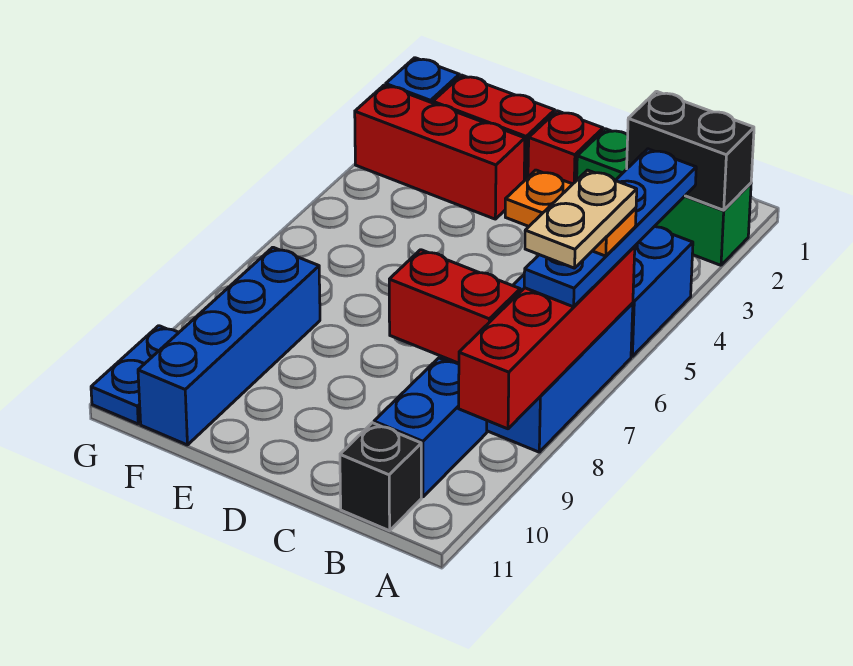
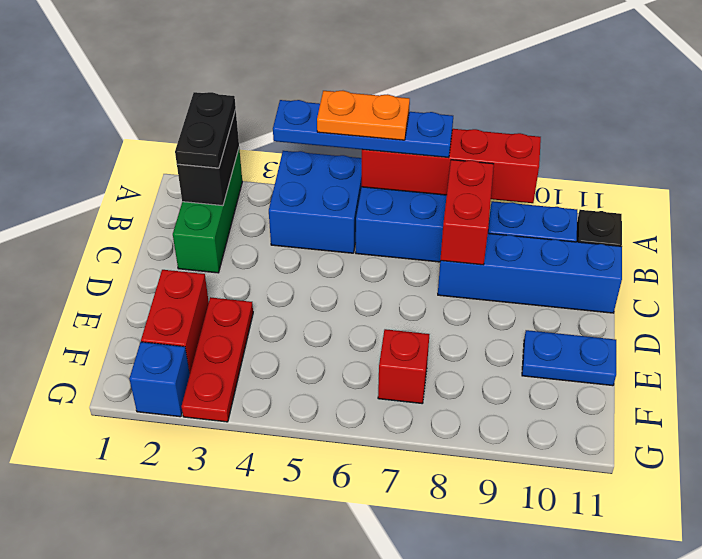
none -> black 1x2 plate [175,92,236,168]
orange 1x2 plate [505,170,636,256] -> orange 1x2 plate turned to [317,91,410,140]
tan 1x2 plate [525,170,637,268] -> none
red 1x1 brick [528,111,603,184] -> red 1x1 brick moved to [378,329,429,403]
red 1x3 brick [355,85,525,219] -> red 1x3 plate [182,297,253,422]
blue 1x4 brick [138,247,320,445] -> blue 1x4 brick moved to [438,233,622,313]
blue 1x2 plate [91,326,178,424] -> blue 1x2 plate moved to [522,330,616,386]

